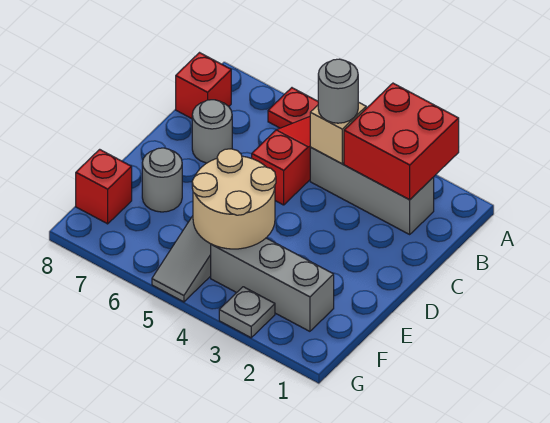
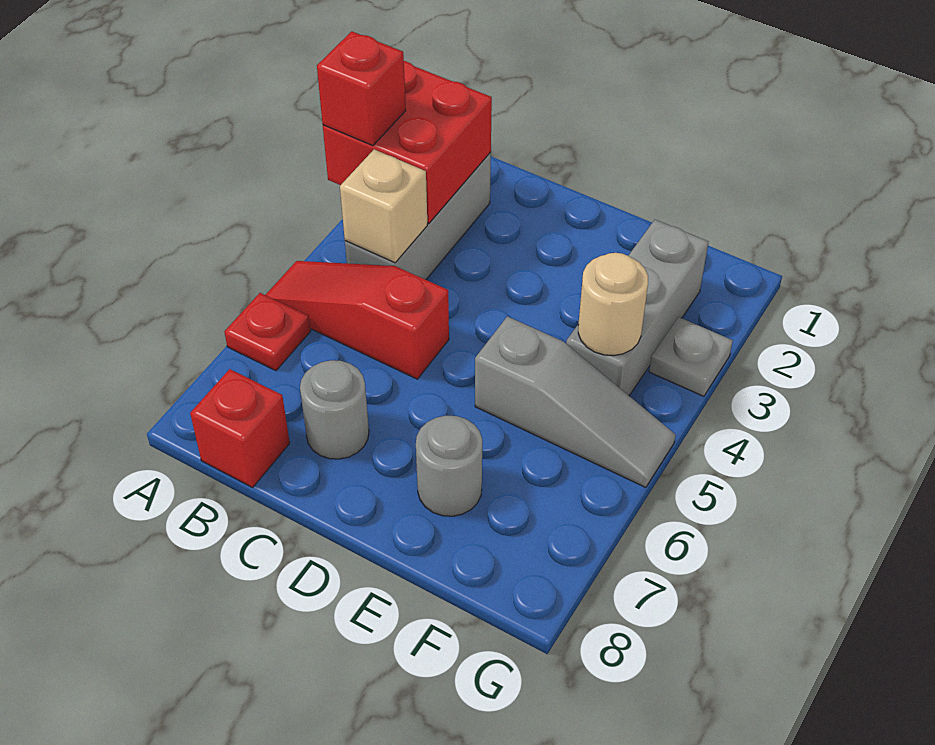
grey 1x1 round brick [318,59,358,123] -> none
tan 2x2 round brick [192,149,276,249] -> tan 1x1 round brick [578,253,648,356]
red 1x1 brick [76,149,132,224] -> red 1x1 brick moved to [317,31,406,146]

